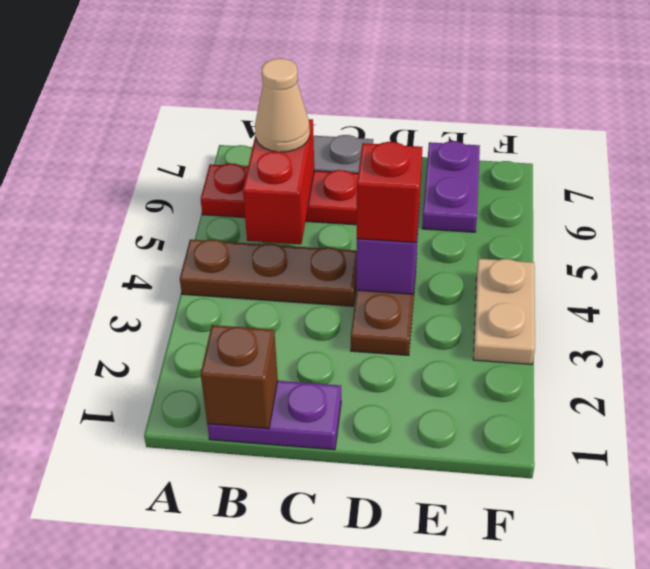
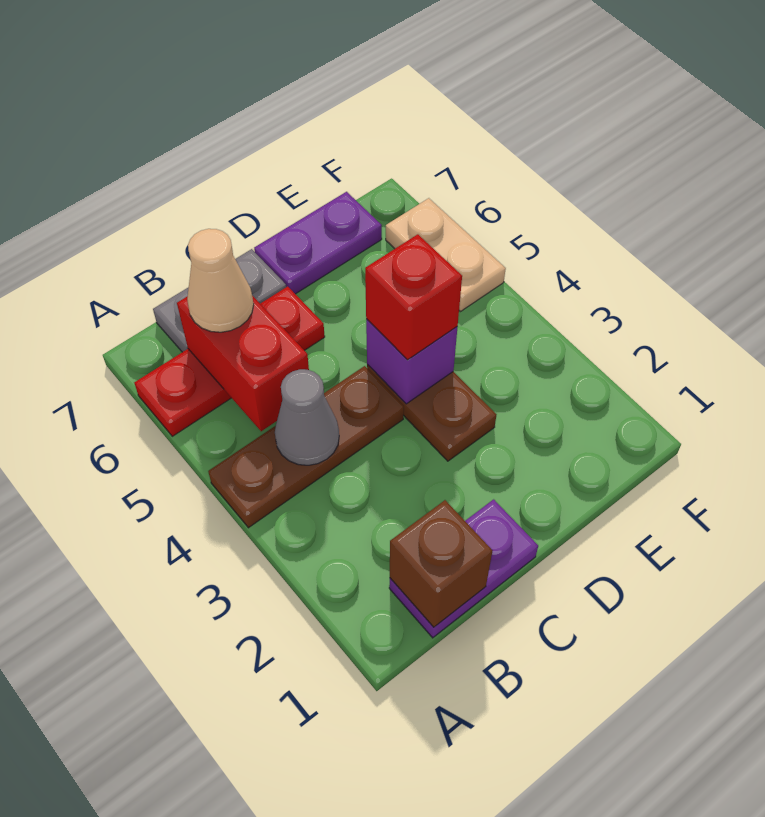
none -> grey 1x1 cone [275,369,339,465]
purple 1x2 plate [422,141,480,232] -> purple 1x2 plate turned to [254,192,382,294]
tan 1x2 plate [473,259,535,364] -> tan 1x2 plate moved to [386,198,506,311]

